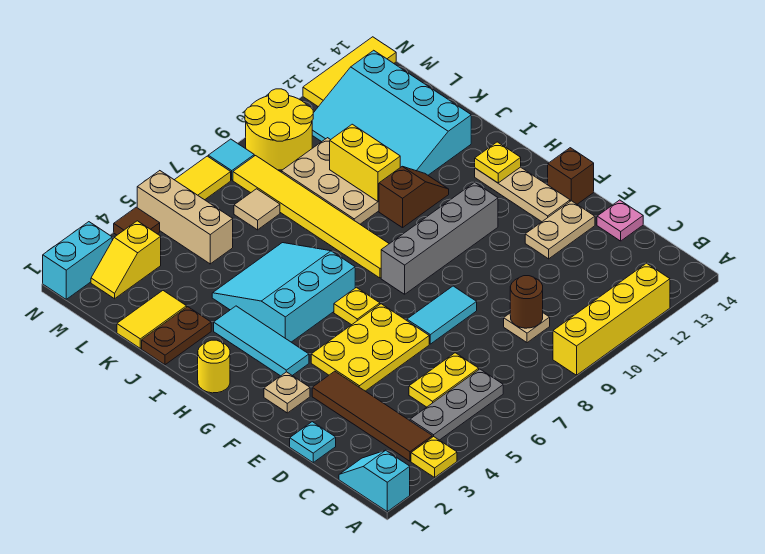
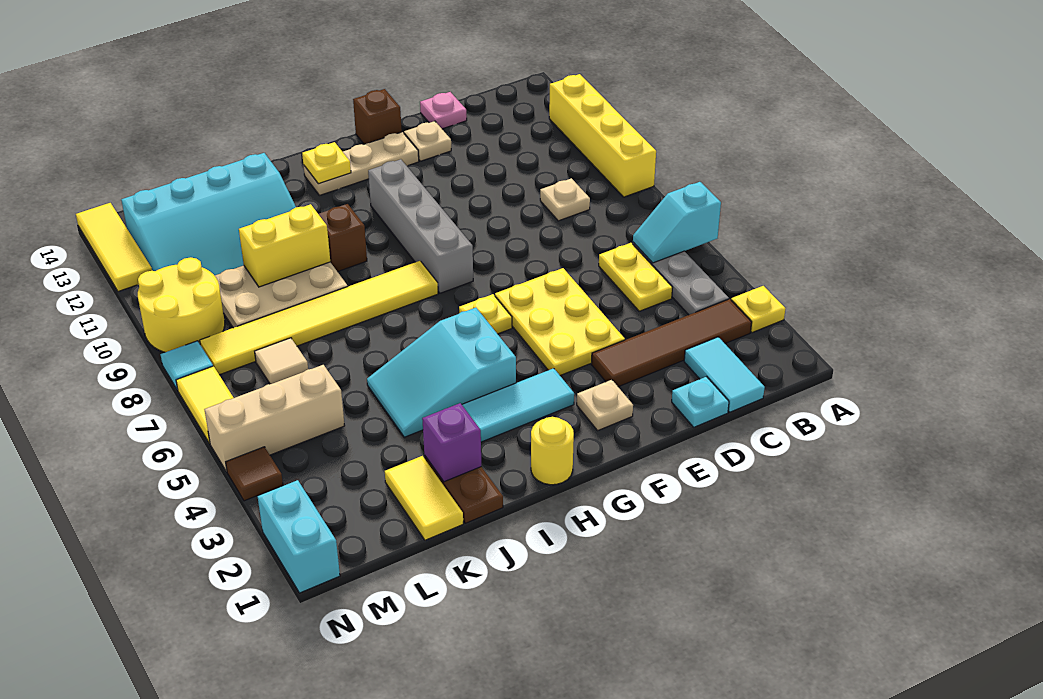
cyan 1x2 slope [339,450,410,511] -> cyan 1x2 slope moved to [633,182,721,263]
brown 1x1 round brick [510,276,543,328] -> none
cyan 1x2 tile [407,286,477,344] -> cyan 1x2 tile moved to [684,337,765,412]
tan 1x2 plate [525,201,595,259] -> tan 1x1 plate [404,121,451,161]
cyan 3x3 slope [212,243,355,342] -> cyan 2x3 slope [367,308,516,437]
none -> purple 1x1 brick [422,403,481,482]
yellow 1x2 slope [91,221,161,299] -> none

